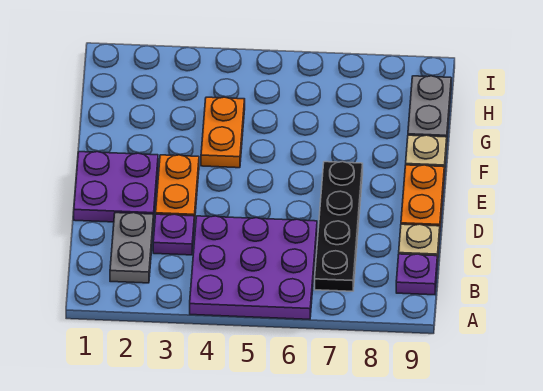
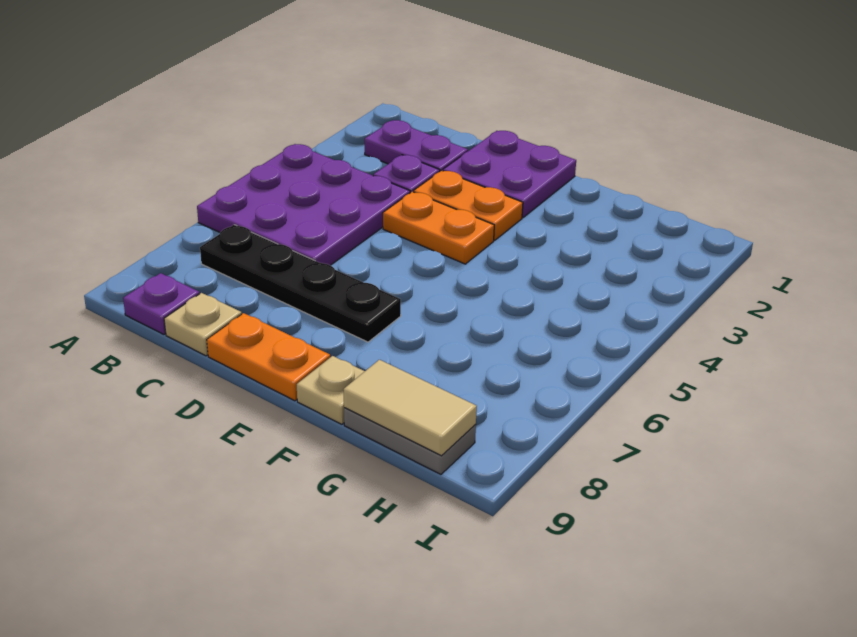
grey 1x2 plate [110,213,154,283] -> purple 1x2 plate [365,120,468,171]
orange 1x2 plate [201,97,245,168] -> orange 1x2 plate moved to [383,192,494,264]
none -> tan 1x2 tile [344,360,477,456]

